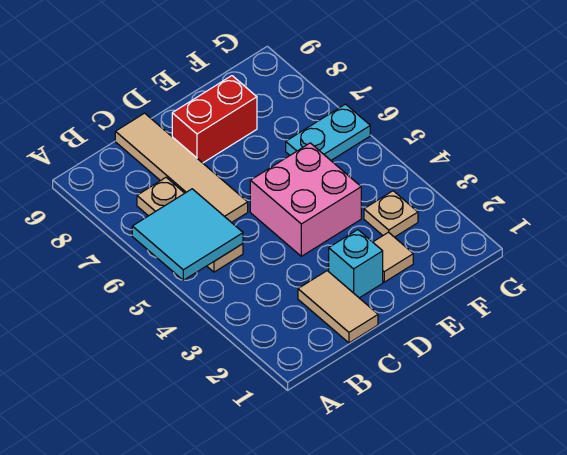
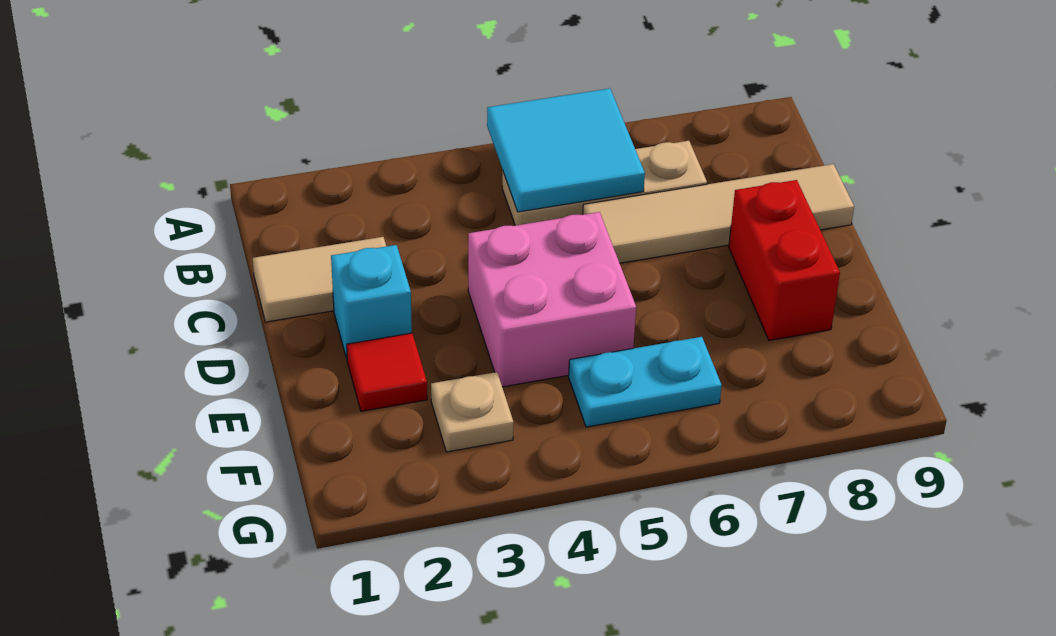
tan 1x1 tile [373,232,413,282] -> red 1x1 tile [347,333,427,411]
cyan 1x2 plate [286,104,370,160] -> cyan 1x2 plate turned to [569,337,722,427]

